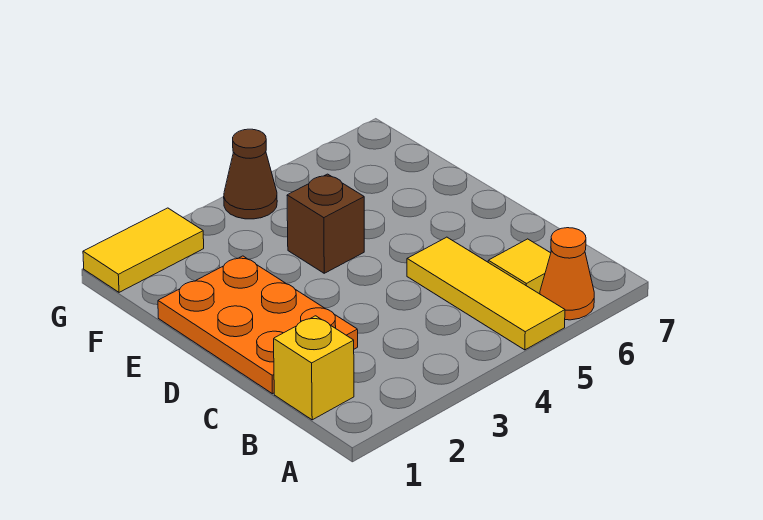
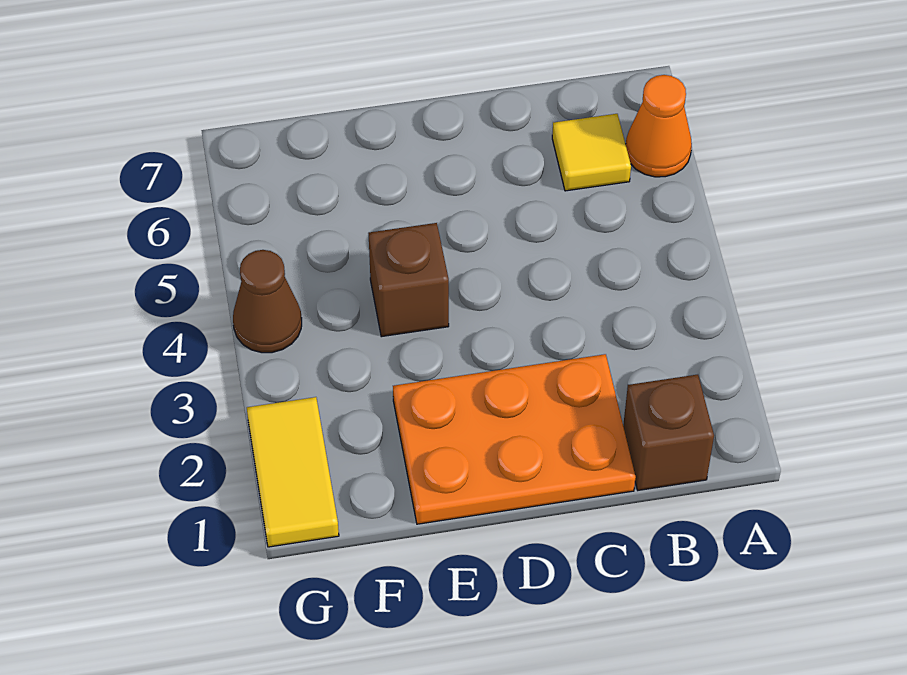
yellow 1x3 tile [407,237,565,350] -> none
yellow 1x1 brick [274,316,354,420] -> brown 1x1 brick [623,375,714,490]

